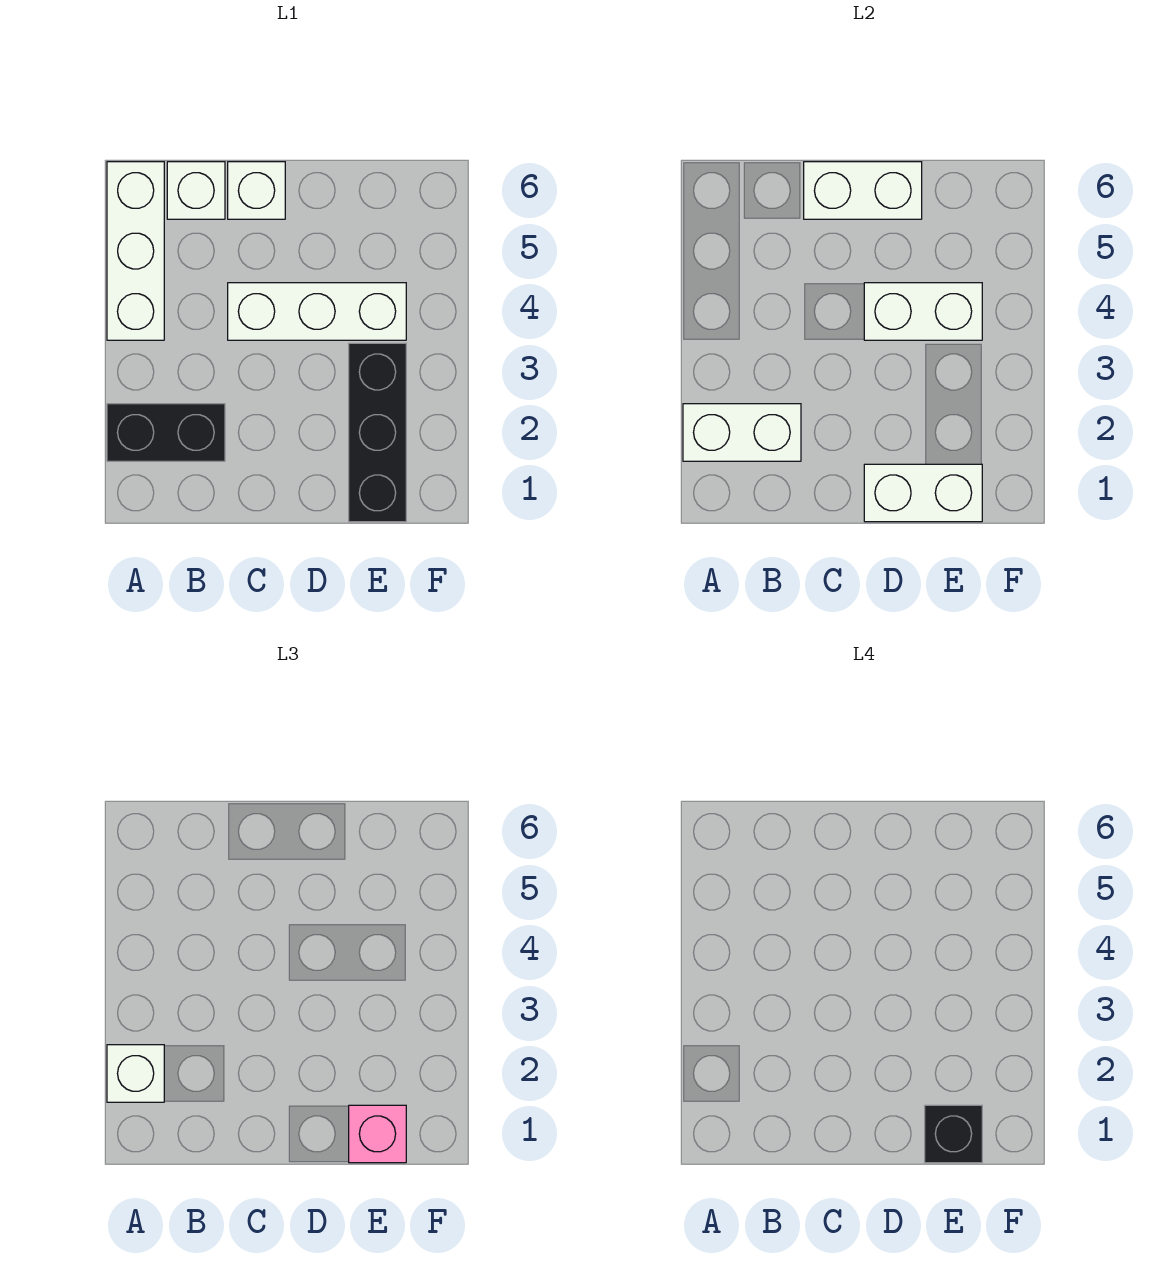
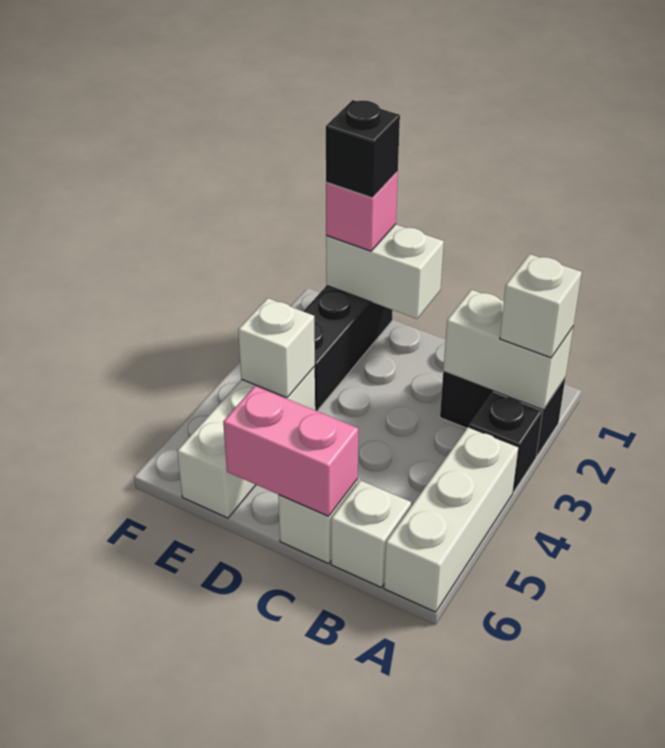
none -> black 1x1 brick [469,392,543,492]
white 1x3 brick [228,283,406,340] -> white 1x3 brick turned to [177,367,315,518]
white 1x2 brick [804,162,922,219] -> pink 1x2 brick [223,386,358,516]
white 1x2 brick [864,283,982,340] -> white 1x1 brick [238,298,315,398]

